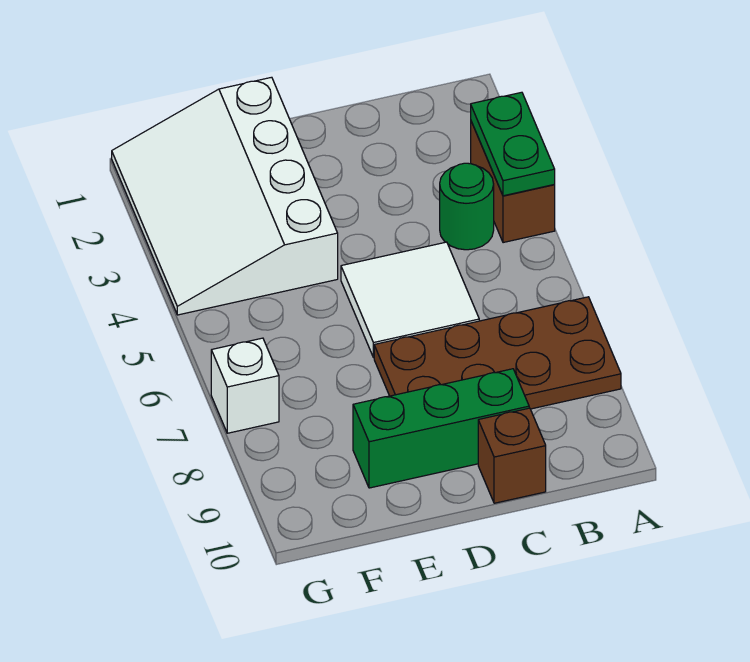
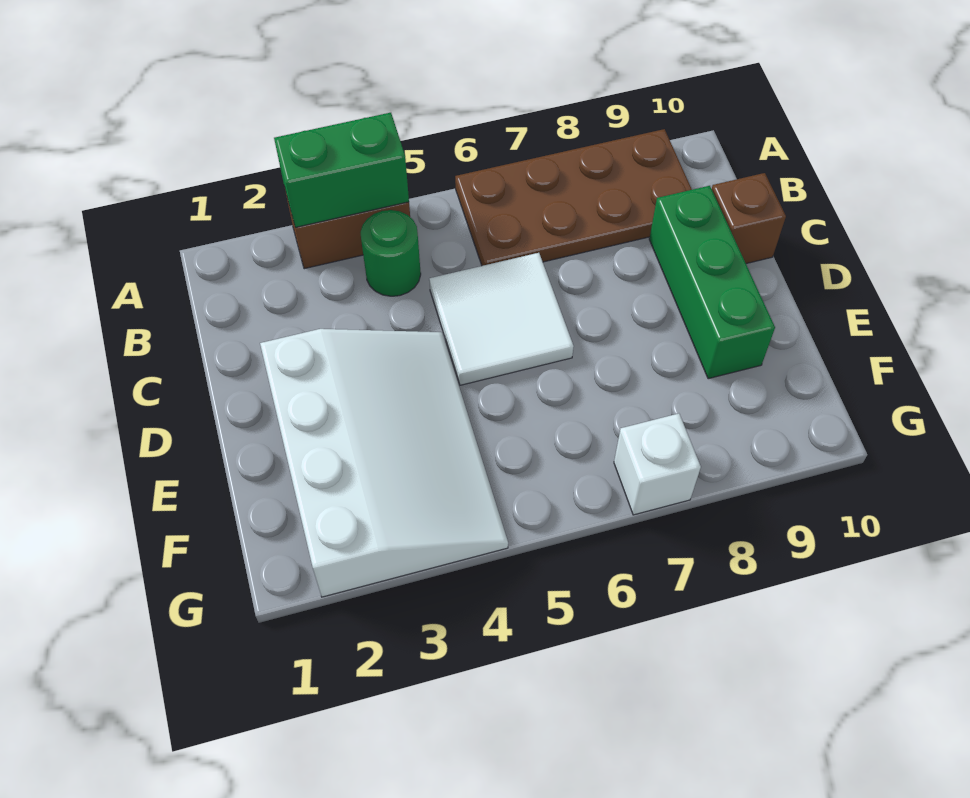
green 1x2 plate [471,92,555,196] -> green 1x2 brick [274,113,409,227]
brown 2x4 plate [374,297,621,409] -> brown 2x4 plate turned to [455,129,692,266]
white 3x4 slope [112,77,338,315] -> white 3x4 slope turned to [260,329,508,597]

